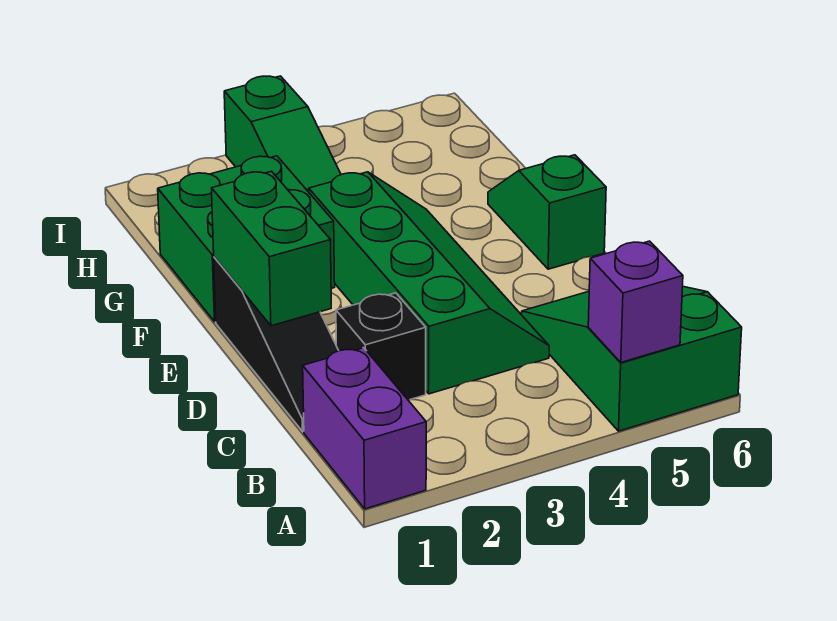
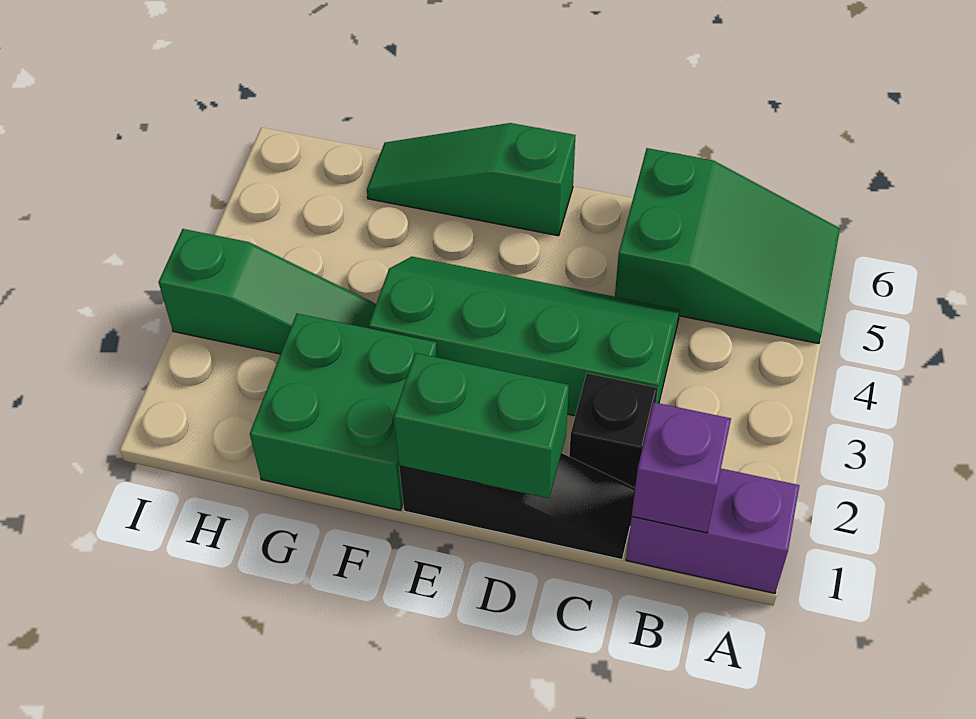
green 2x3 slope [522,287,742,431] -> green 2x3 slope turned to [615,148,840,344]
purple 1x1 brick [588,241,683,362] -> purple 1x1 brick moved to [632,402,731,533]
green 1x2 slope [488,155,606,269] -> green 1x3 slope [367,123,575,236]

